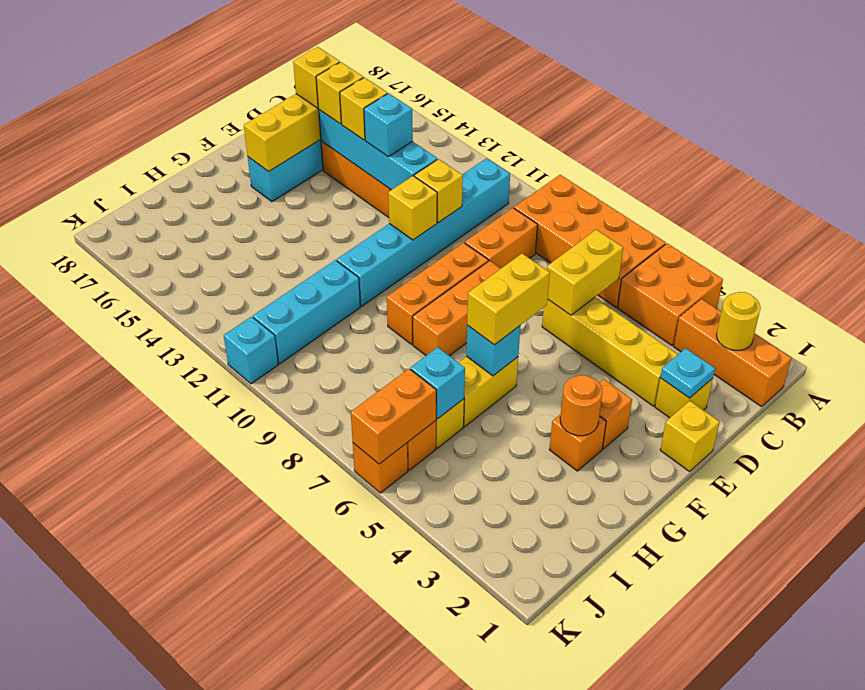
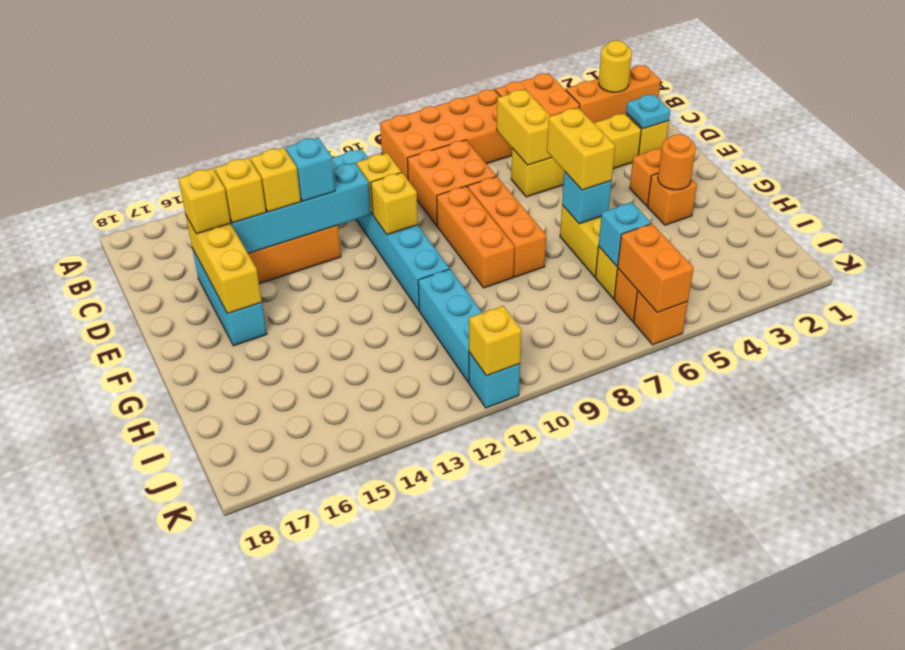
orange 1x2 brick [465,208,538,268] -> orange 2x2 brick [407,140,496,226]
yellow 1x1 brick [660,401,720,472] -> yellow 1x1 brick moved to [469,306,522,376]

